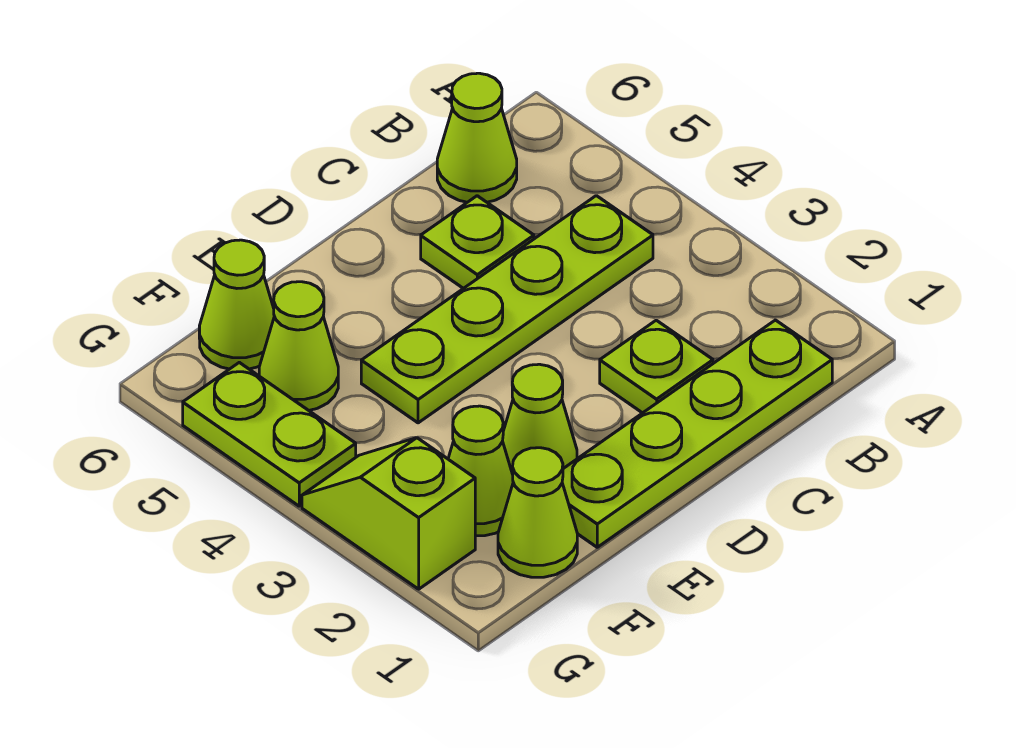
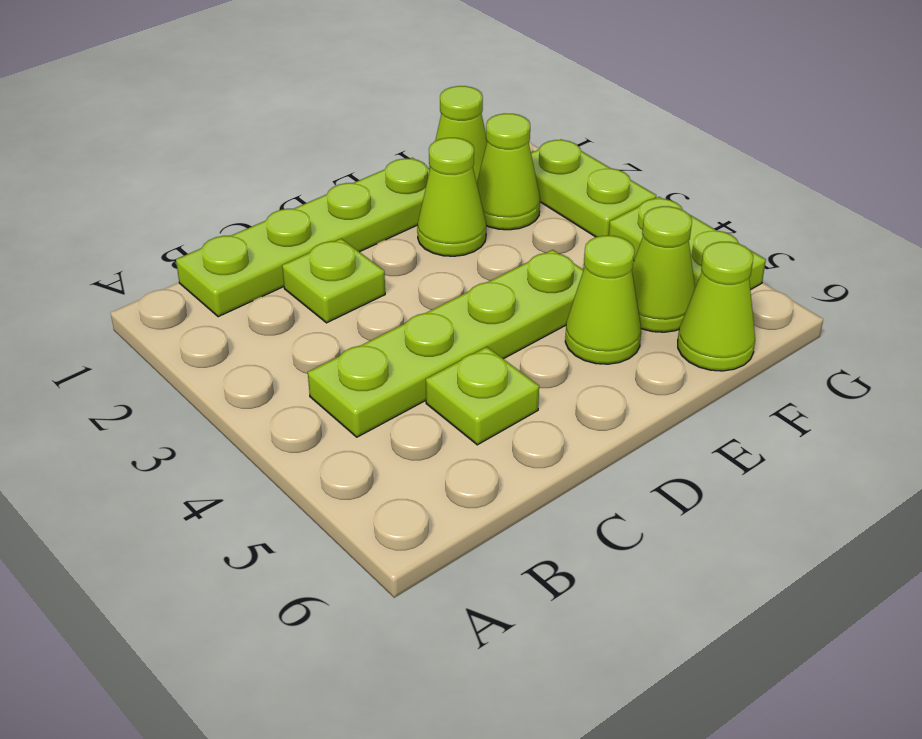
lime 1x1 cone [437,73,517,202] -> lime 1x1 cone moved to [565,236,641,364]
lime 1x2 slope [302,438,475,589] -> lime 1x2 plate [531,139,656,237]

